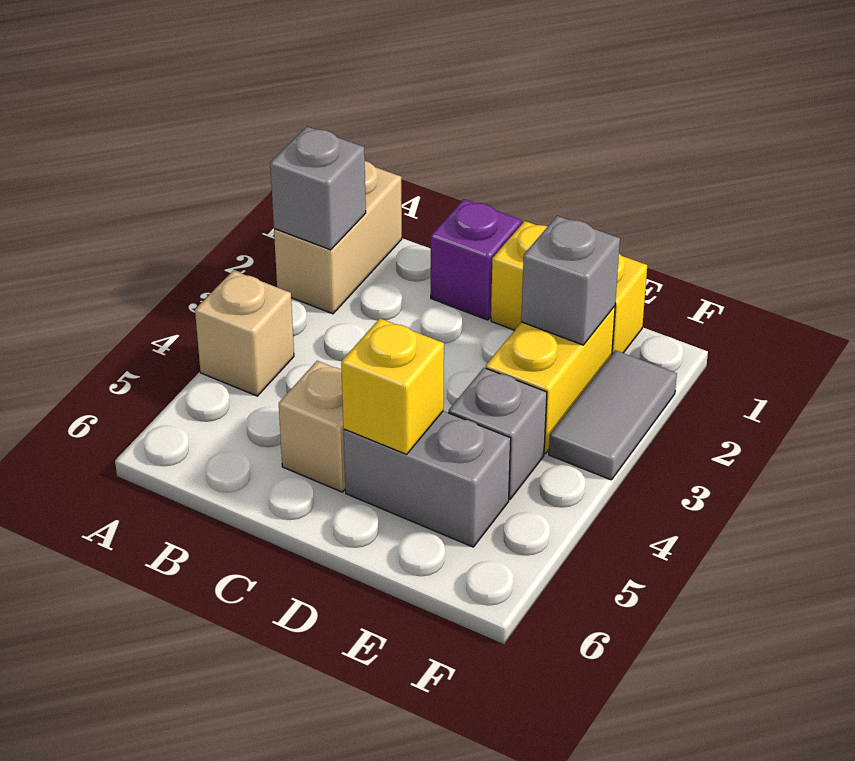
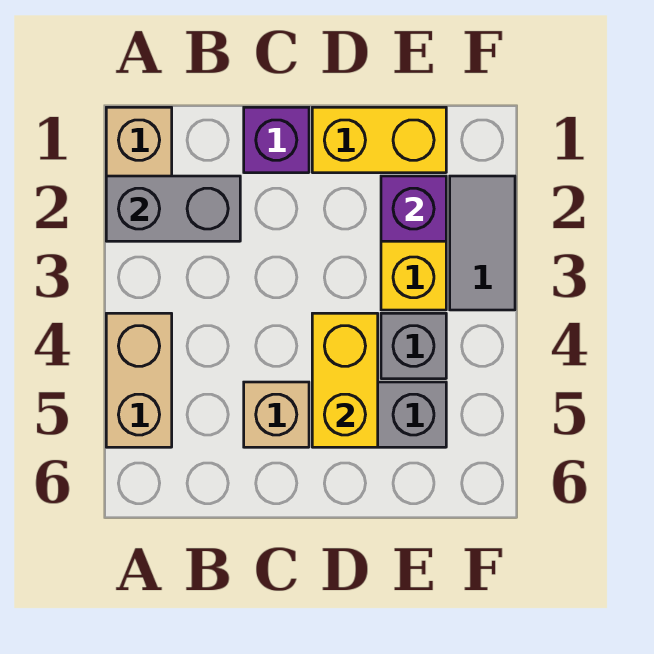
grey 1x1 brick [270,127,366,250] -> grey 1x2 brick [106,176,240,241]
tan 1x1 brick [195,271,294,396] -> tan 1x2 brick [106,313,172,447]
yellow 1x1 brick [341,318,444,454] -> yellow 1x2 brick [312,313,378,447]
grey 1x1 brick [521,216,620,345] -> purple 1x1 brick [381,176,446,241]

